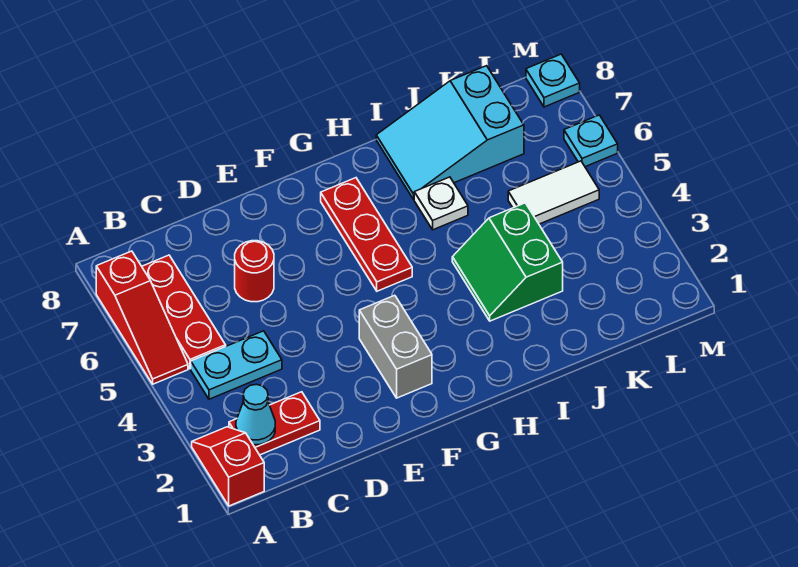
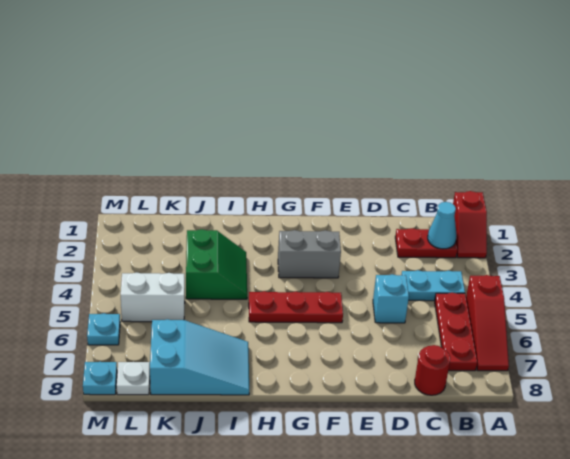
red 1x3 slope [96,251,188,384] -> red 1x3 slope turned to [466,275,509,371]
none -> cyan 1x1 brick [373,274,409,323]
red 1x1 round brick [235,241,274,302] -> red 1x1 round brick moved to [415,345,450,395]
grey 1x2 brick [359,295,432,398] -> grey 1x2 brick turned to [278,230,341,278]
red 1x3 plate [321,178,412,291] -> red 1x3 plate turned to [249,291,343,323]
white 1x1 plate [414,177,468,230] -> white 1x1 plate moved to [117,362,150,395]
white 1x2 tile [508,161,599,224] -> white 1x2 brick [121,273,185,322]

